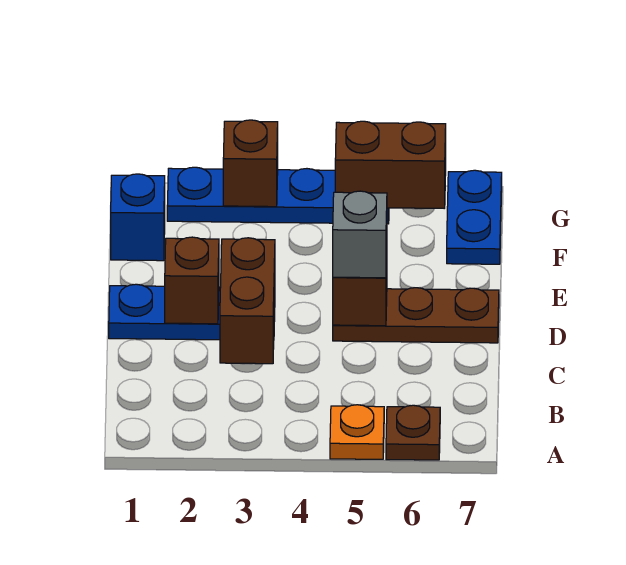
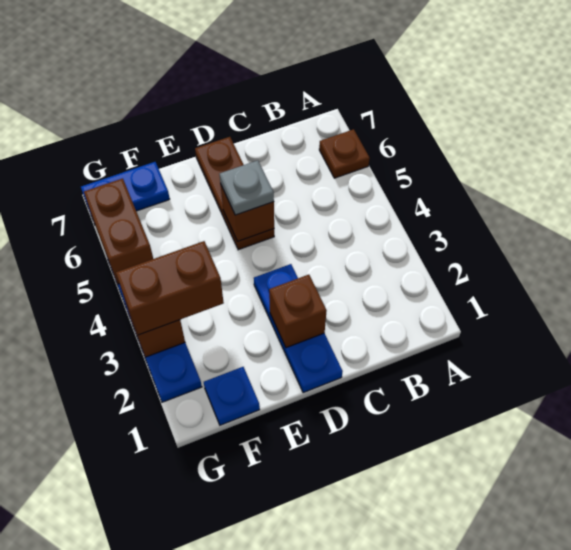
orange 1x1 plate [330,405,384,459] -> none
brown 1x2 brick [220,238,275,364] -> brown 1x2 brick moved to [116,241,224,335]
grey 1x1 brick [333,191,387,278] -> grey 1x1 plate [220,160,274,215]
blue 1x1 brick [111,174,165,261] -> blue 1x1 plate [204,367,260,425]

